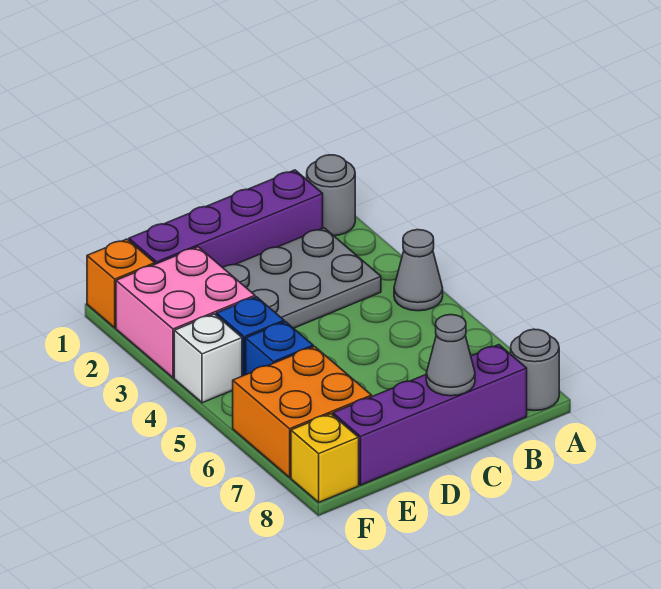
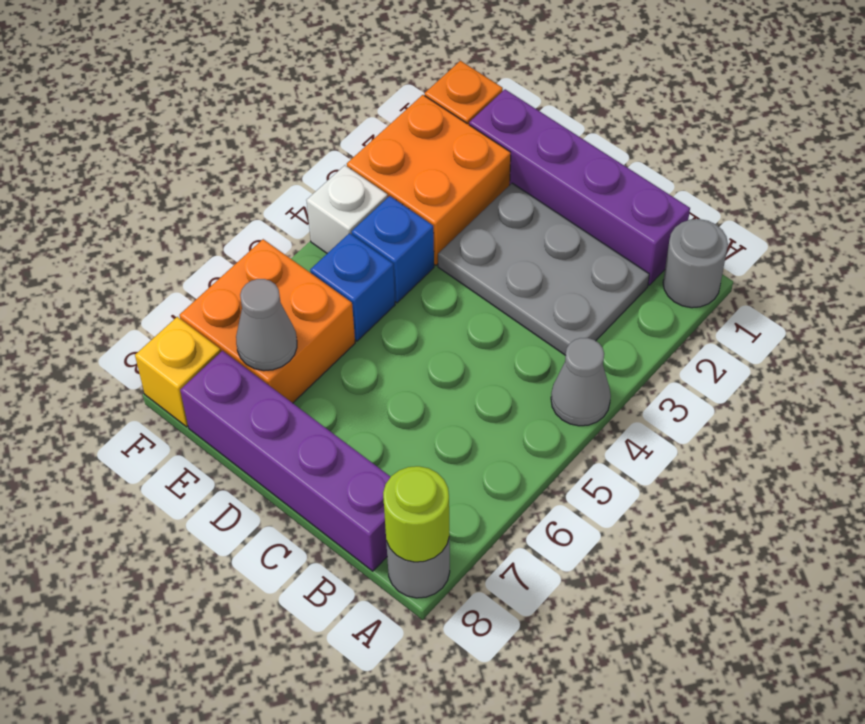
none -> lime 1x1 round brick [383,466,449,562]
grey 1x1 cone [426,315,475,396] -> grey 1x1 cone moved to [236,279,297,371]
pink 2x2 brick [116,247,255,378] -> orange 2x2 brick [347,95,511,265]

